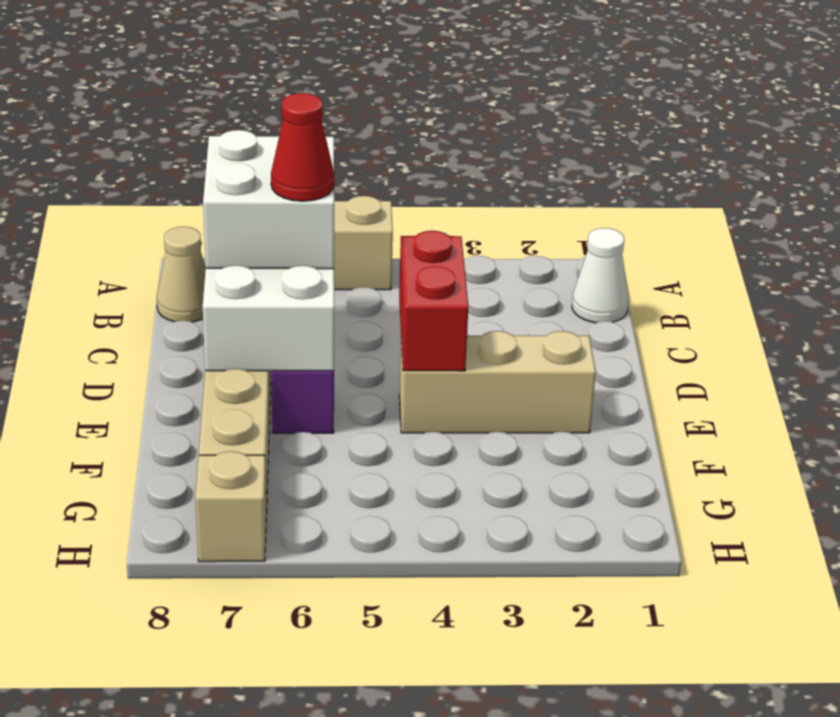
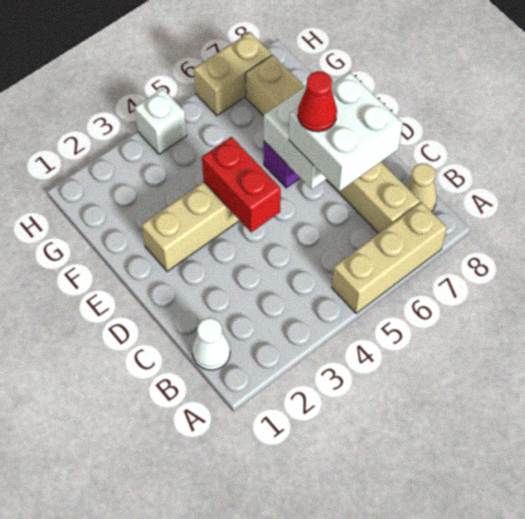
none -> white 1x1 brick [134,89,187,154]
tan 1x1 brick [195,451,266,562] -> tan 1x2 brick [194,32,272,116]

